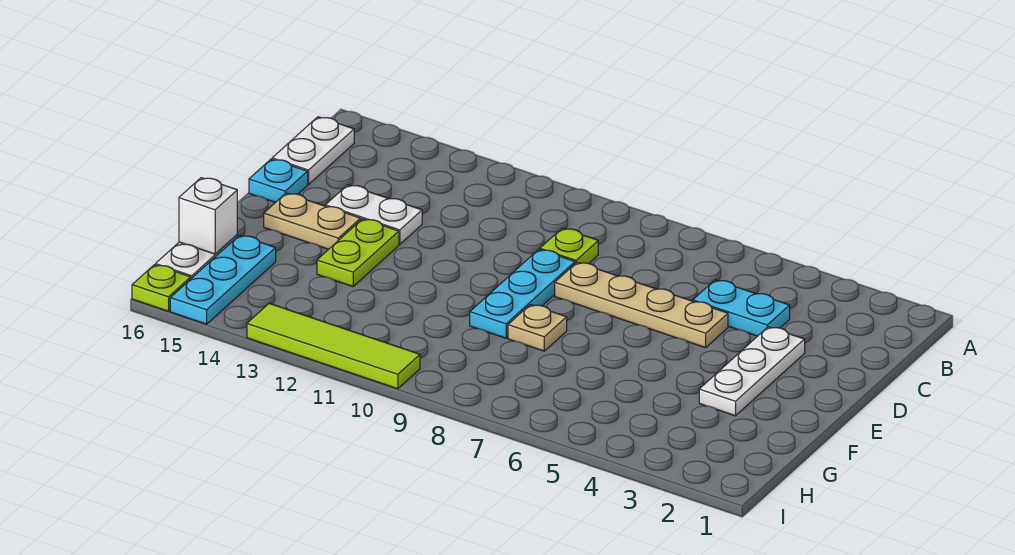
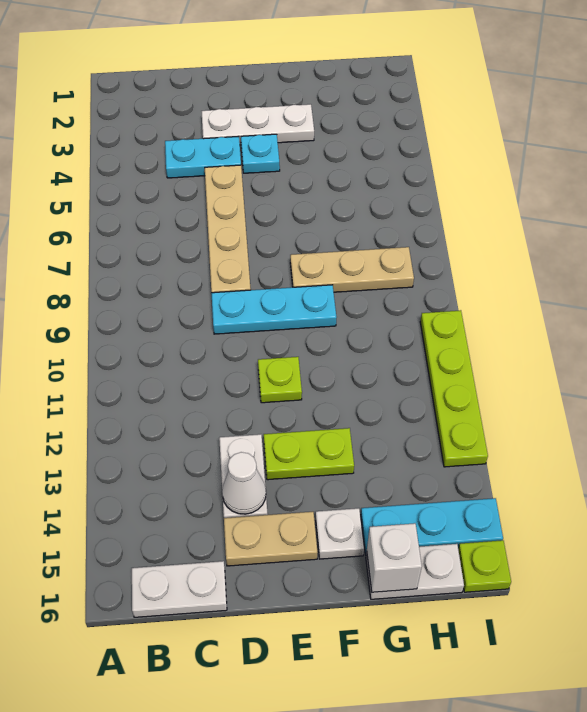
cyan 1x2 plate [693,280,790,336] -> cyan 1x2 plate turned to [165,136,241,178]
lime 1x1 plate [540,228,598,264] -> lime 1x1 plate moved to [258,357,302,403]
none -> white 1x1 cone [222,452,266,514]
cyan 1x1 plate [249,159,308,202] -> cyan 1x1 plate moved to [241,134,280,173]
tan 1x2 plate [264,193,361,249] -> tan 1x2 plate turned to [224,512,318,566]
tan 1x1 plate [508,305,567,351] -> tan 1x3 plate [290,247,414,292]
none -> white 1x1 plate [316,508,364,559]
lime 1x4 tile [247,303,420,389] -> lime 1x4 plate [420,310,488,467]

